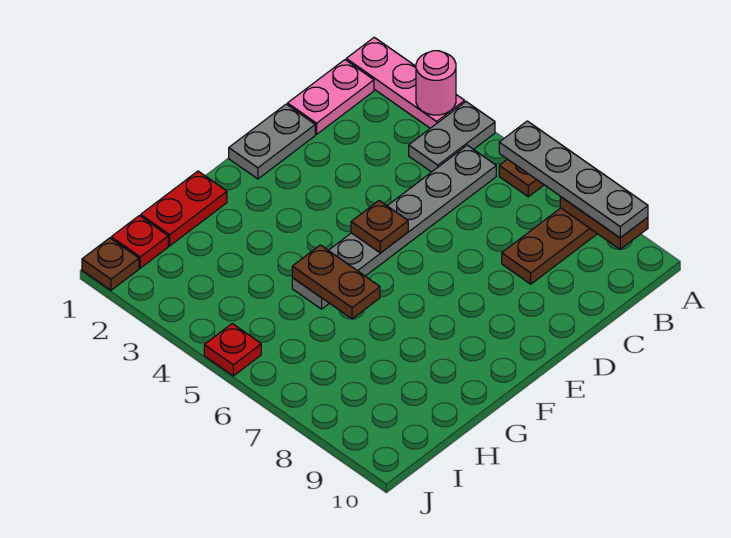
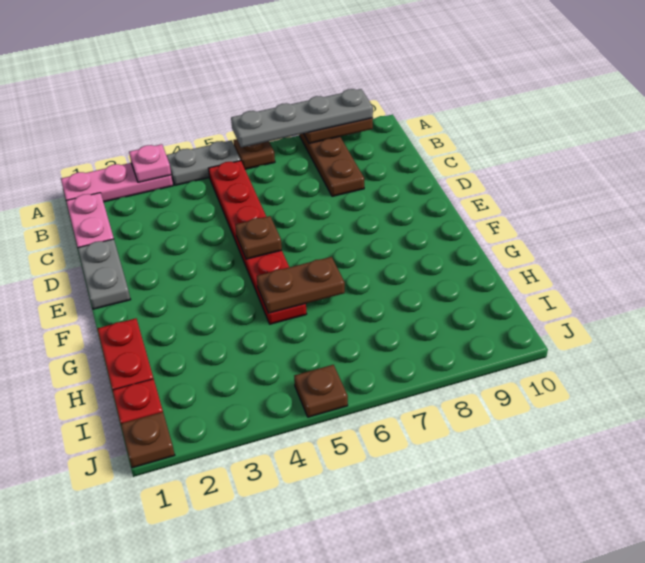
pink 1x1 round brick [416,51,456,115] -> pink 1x1 plate [129,144,171,182]
grey 1x2 plate [409,102,495,172] -> grey 1x2 plate turned to [166,140,241,185]
grey 1x6 plate [292,145,496,309] -> red 1x6 plate [208,161,307,324]
red 1x1 plate [204,324,261,376] -> brown 1x1 plate [294,365,348,417]

